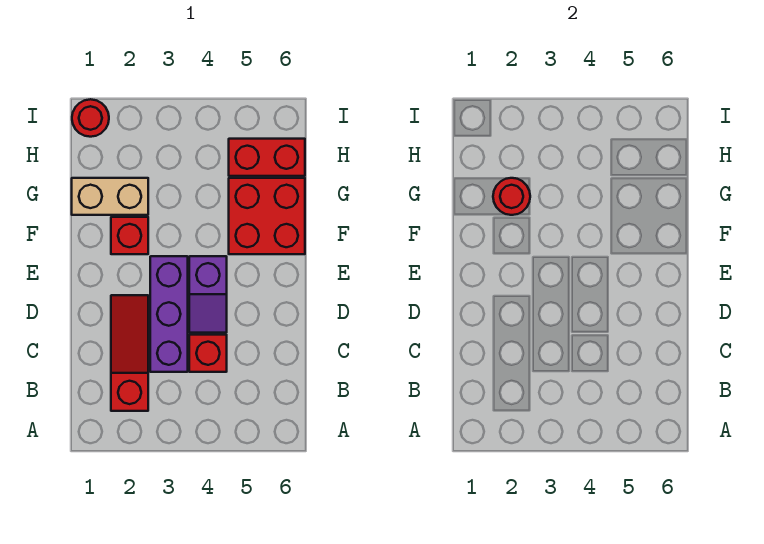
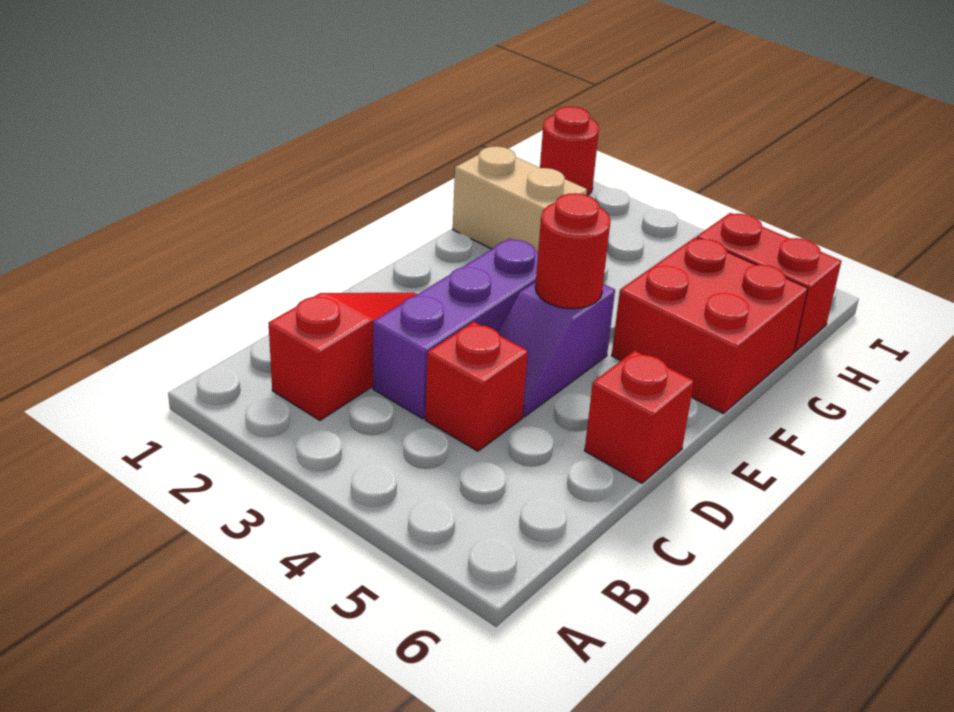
red 1x1 brick [111,217,148,254] -> red 1x1 brick moved to [585,351,694,483]
red 1x1 round brick [493,178,530,215] -> red 1x1 round brick moved to [535,193,611,308]

